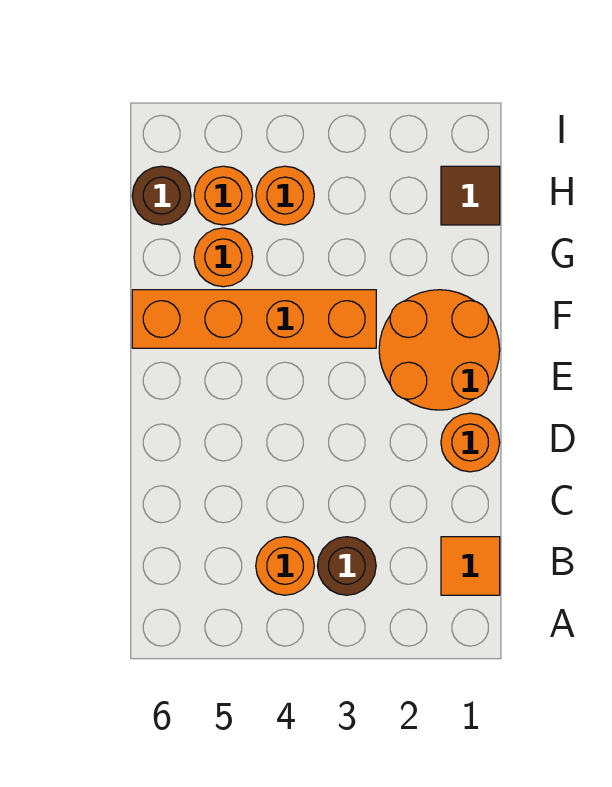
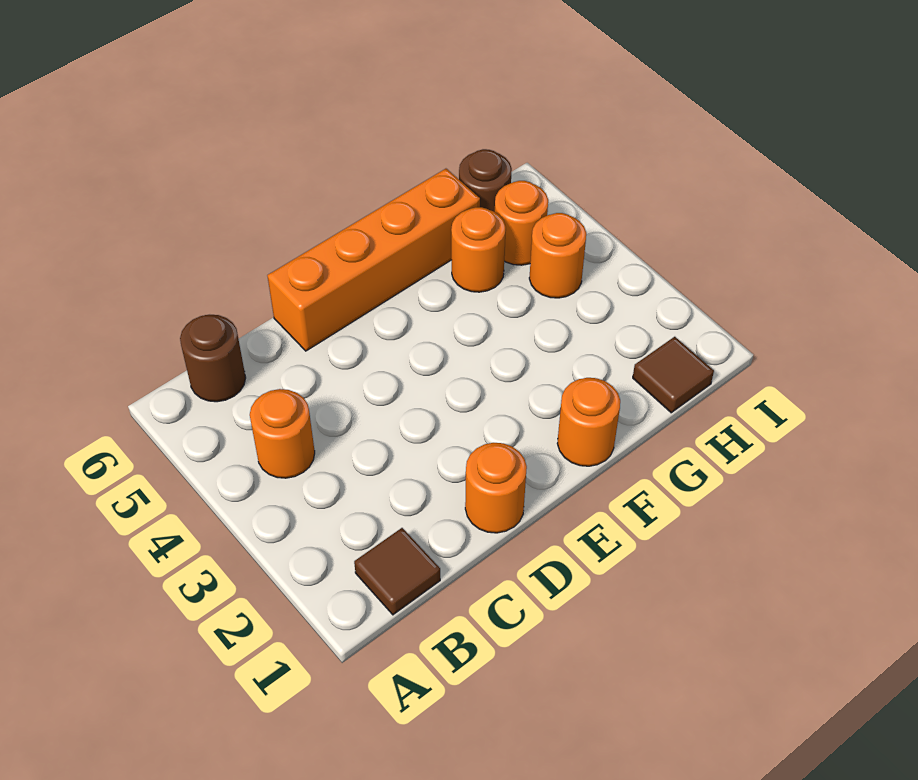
orange 1x1 tile [441,537,500,595] -> brown 1x1 tile [354,528,440,615]
brown 1x1 round brick [318,537,376,595] -> brown 1x1 round brick moved to [180,315,246,402]
orange 2x2 round brick [379,290,500,410] -> orange 1x1 round brick [557,378,620,466]
orange 1x4 brick [132,290,376,348] -> orange 1x4 brick turned to [267,169,480,351]

